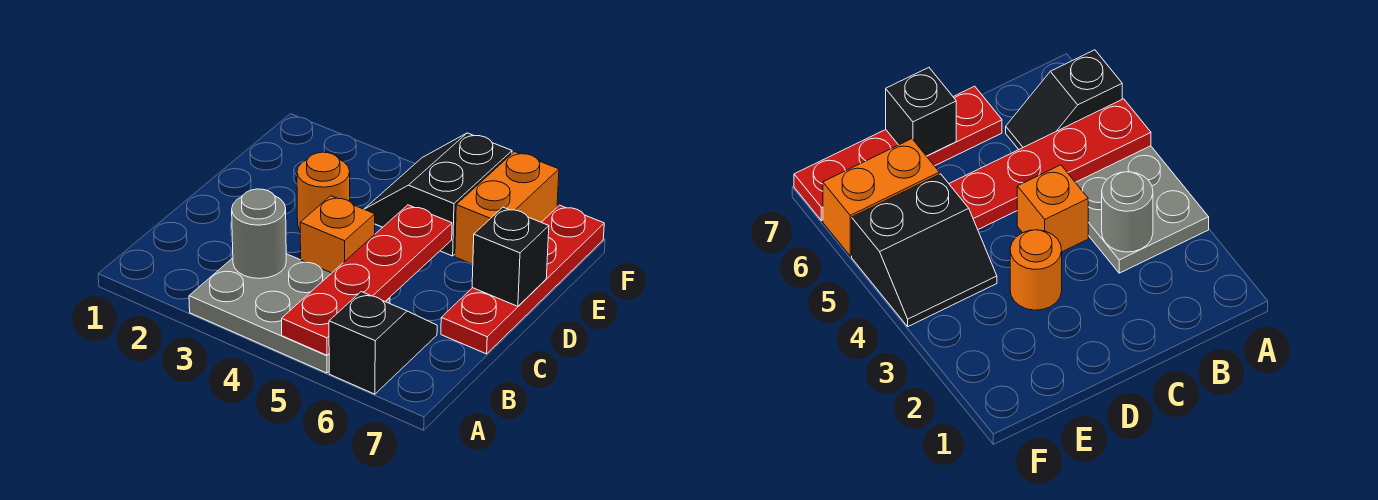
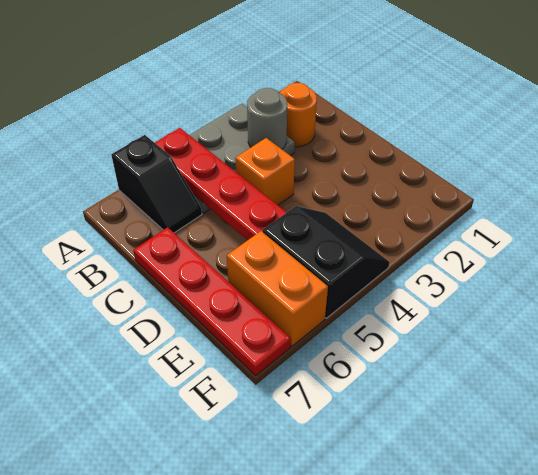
orange 1x1 round brick [297,152,350,230] -> orange 1x1 round brick moved to [280,83,317,147]
black 1x1 brick [472,207,549,306] -> none

